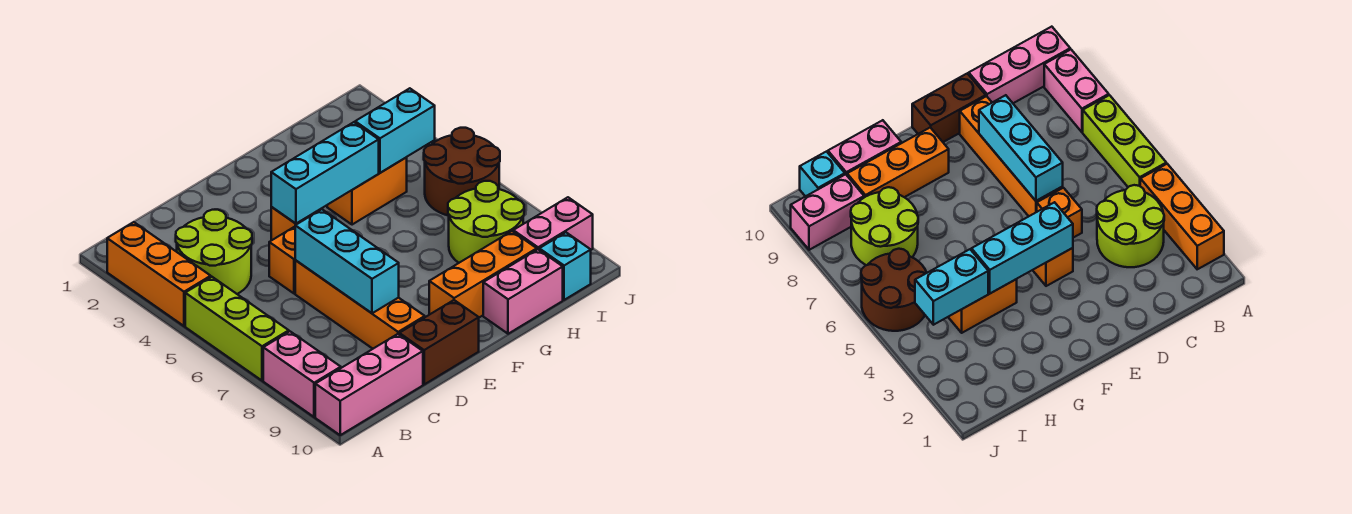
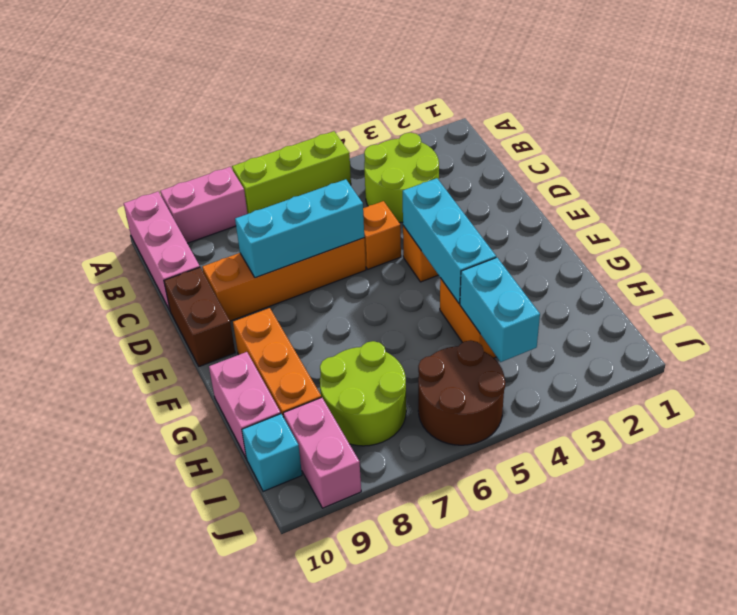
orange 1x3 brick [107,222,211,326] -> none

